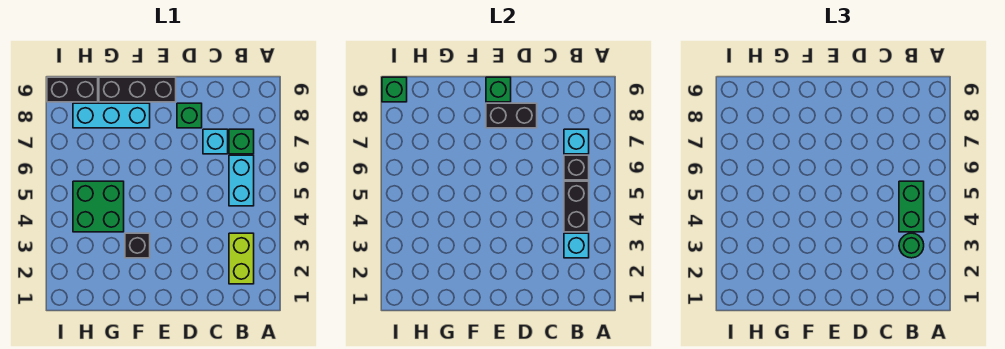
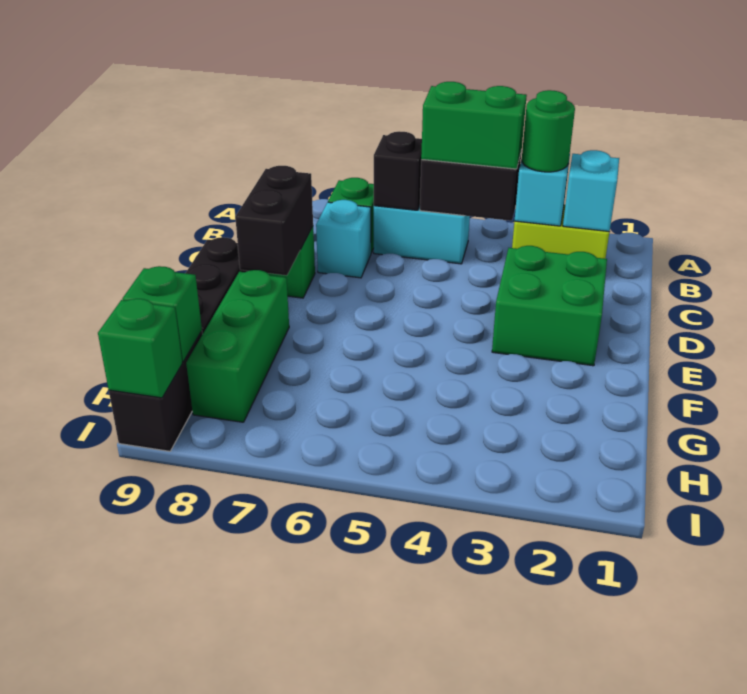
cyan 1x1 brick [564,129,589,154] -> cyan 1x1 brick moved to [563,150,619,232]
green 1x1 brick [486,77,511,102] -> green 1x1 brick moved to [122,266,202,362]
black 1x1 brick [125,233,150,258] -> none
cyan 1x3 brick [73,103,150,128] -> green 1x3 brick [186,270,289,422]
green 2x2 brick [73,181,124,232] -> green 2x2 brick moved to [492,246,607,366]

